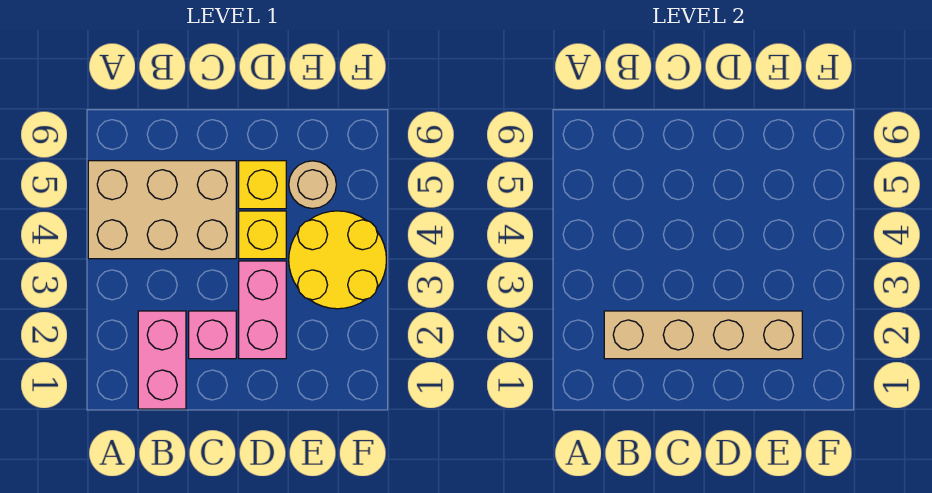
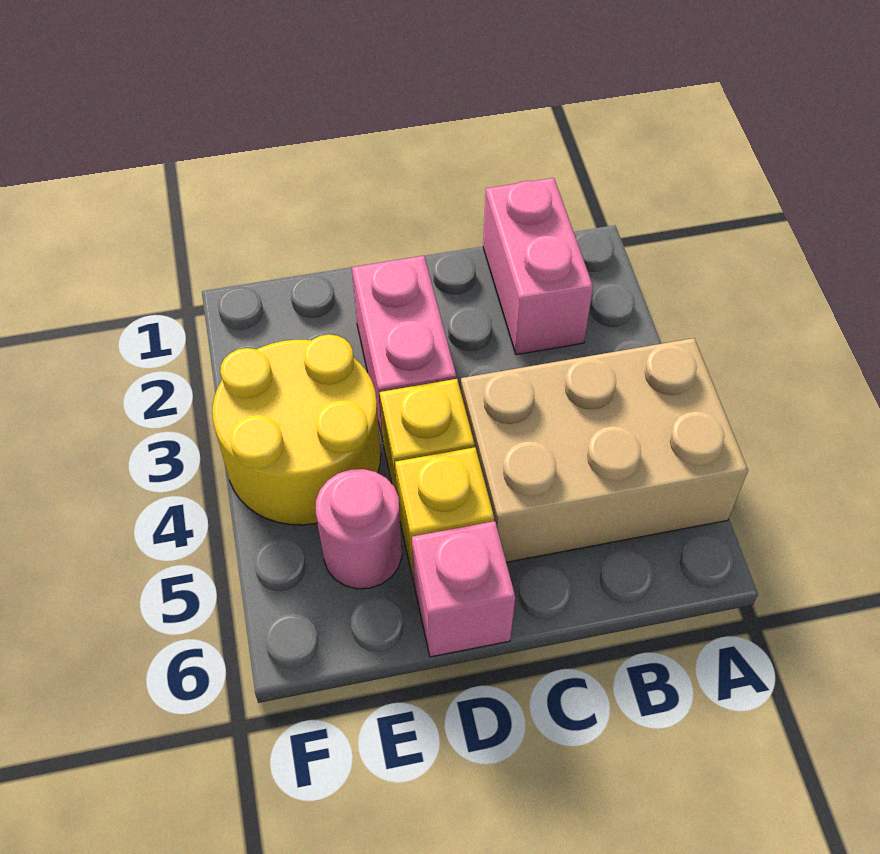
tan 1x4 brick [604,311,802,359] -> none
pink 1x1 brick [189,311,236,359] -> pink 1x1 brick moved to [412,521,515,657]
tan 1x1 round brick [289,161,336,208] -> pink 1x1 round brick [316,469,402,589]

